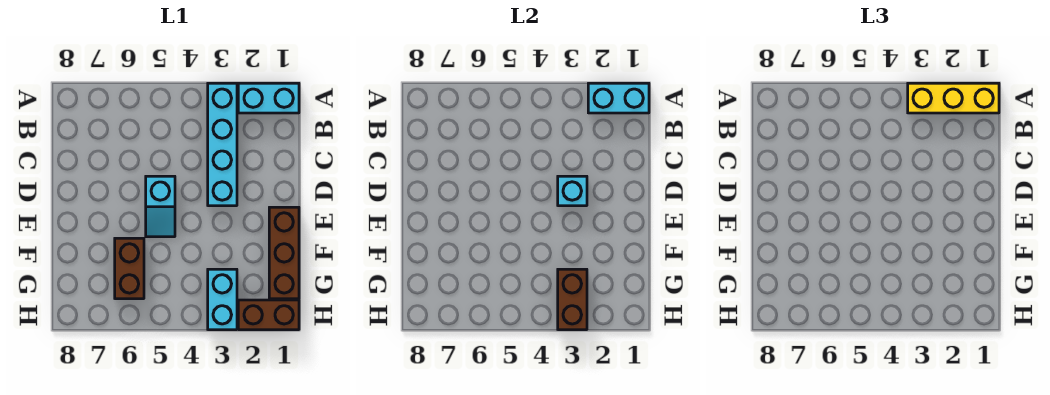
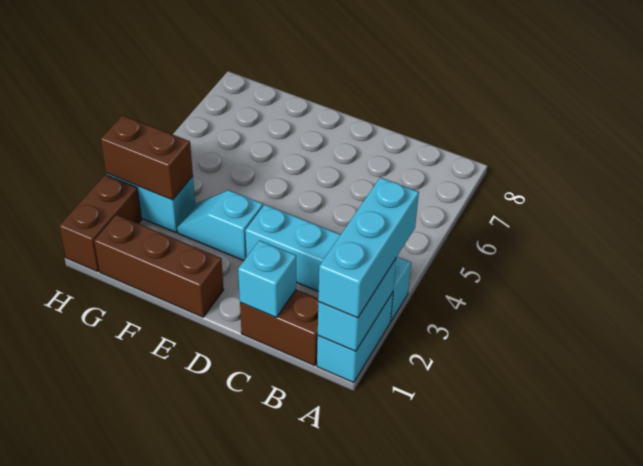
yellow 1x3 brick [908,83,999,113] -> cyan 1x3 brick [318,177,419,318]
cyan 1x1 brick [558,176,587,206] -> cyan 1x1 brick moved to [238,240,296,317]
cyan 1x2 slope [146,176,175,237] -> cyan 1x2 slope moved to [177,190,263,261]
brown 1x2 brick [115,238,144,299] -> brown 1x2 brick moved to [240,289,318,366]

